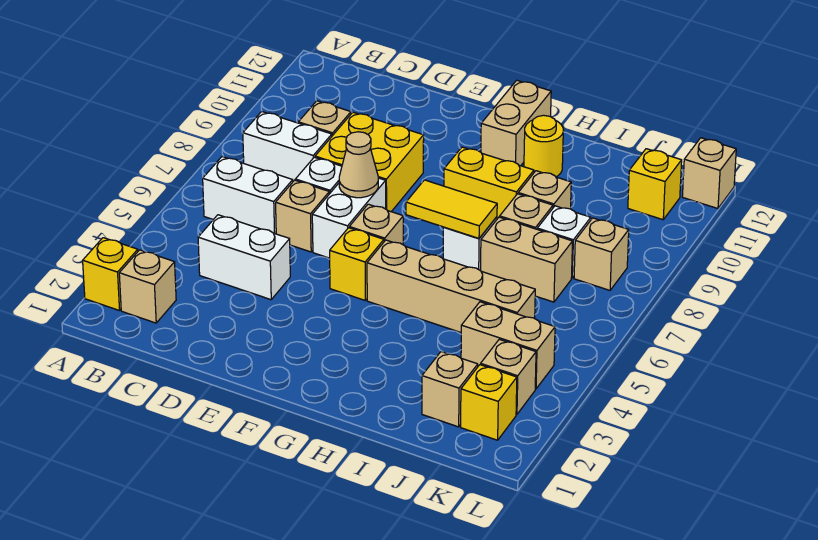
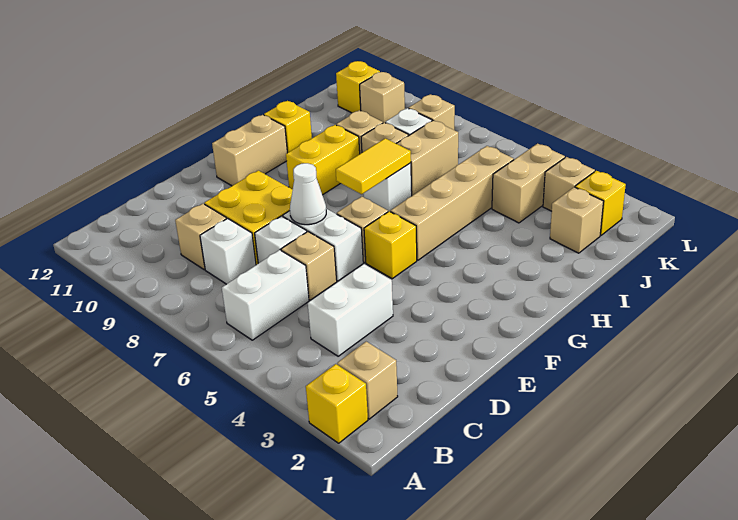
white 1x2 brick [243,112,332,181] -> white 1x1 brick [200,218,256,284]
tan 1x1 cone [339,132,378,198] -> white 1x1 cone [290,163,326,225]
tan 1x2 brick [481,80,551,166] -> tan 1x2 brick turned to [212,115,287,186]
yellow 1x1 round brick [524,115,563,177] -> yellow 1x1 brick [264,101,312,153]
tan 1x1 brick [682,138,736,209] -> tan 1x1 brick moved to [360,72,405,123]

